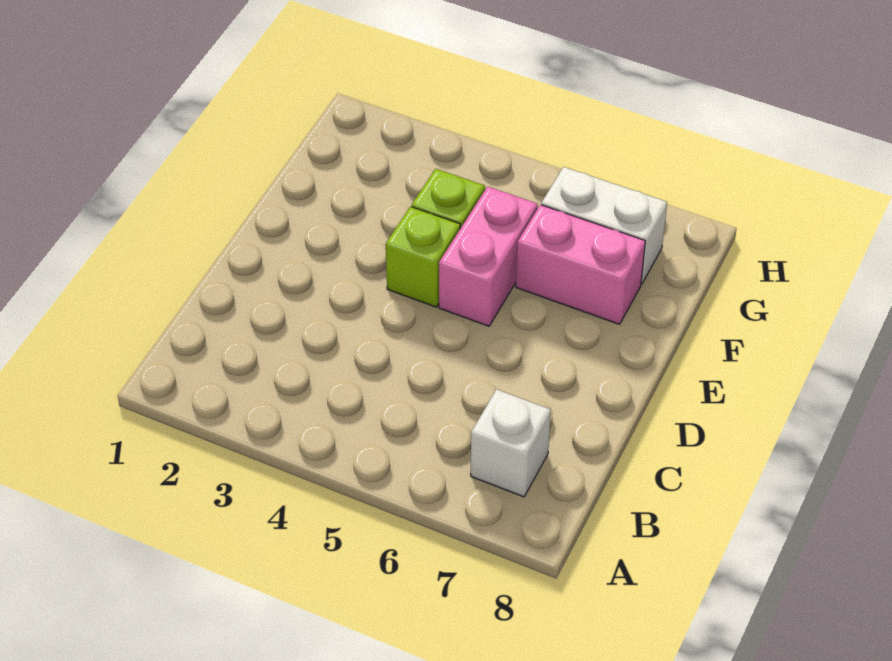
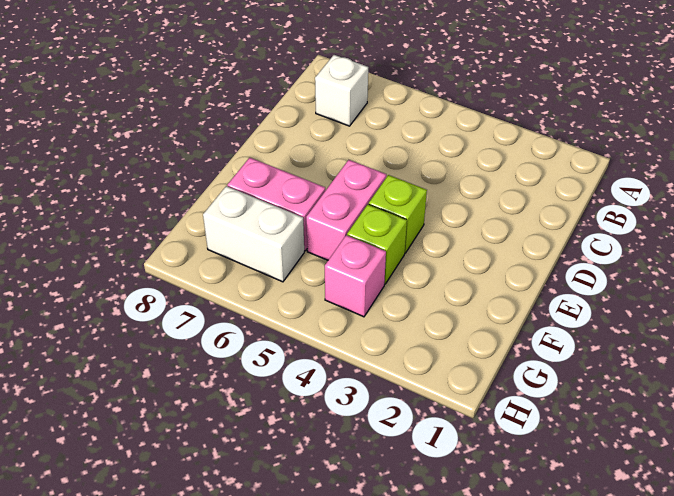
none -> pink 1x1 brick [325,235,386,317]

